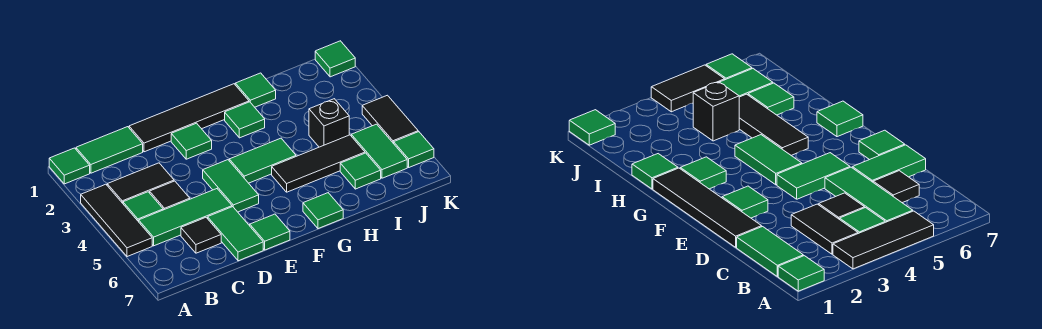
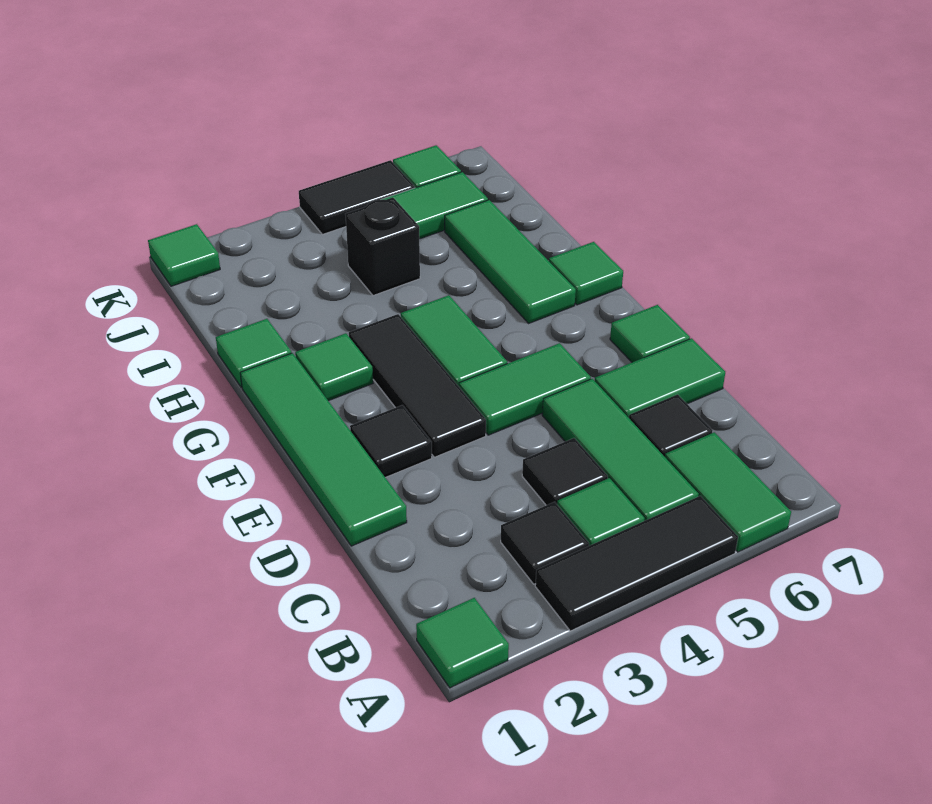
green 1x2 tile [76,127,143,173] -> green 1x2 tile moved to [665,432,791,552]
black 1x2 tile [107,163,174,203] -> black 1x1 tile [501,502,589,584]
black 1x4 tile [129,84,249,152] -> green 1x4 tile [240,353,407,546]
green 1x1 tile [171,123,212,159] -> black 1x1 tile [350,405,432,478]
black 1x3 tile [272,135,365,192] -> black 1x3 tile moved to [349,314,486,457]
green 1x1 tile [340,153,381,189] -> green 1x3 tile [445,200,576,323]

